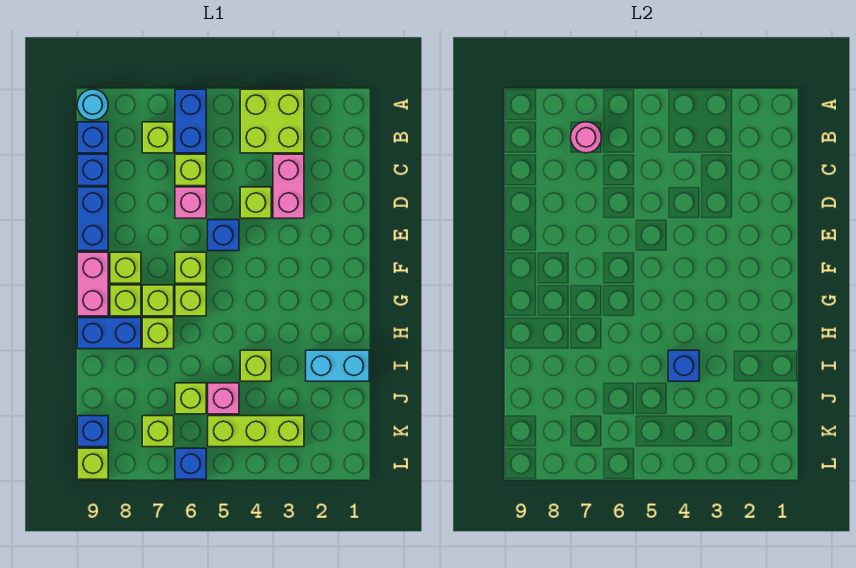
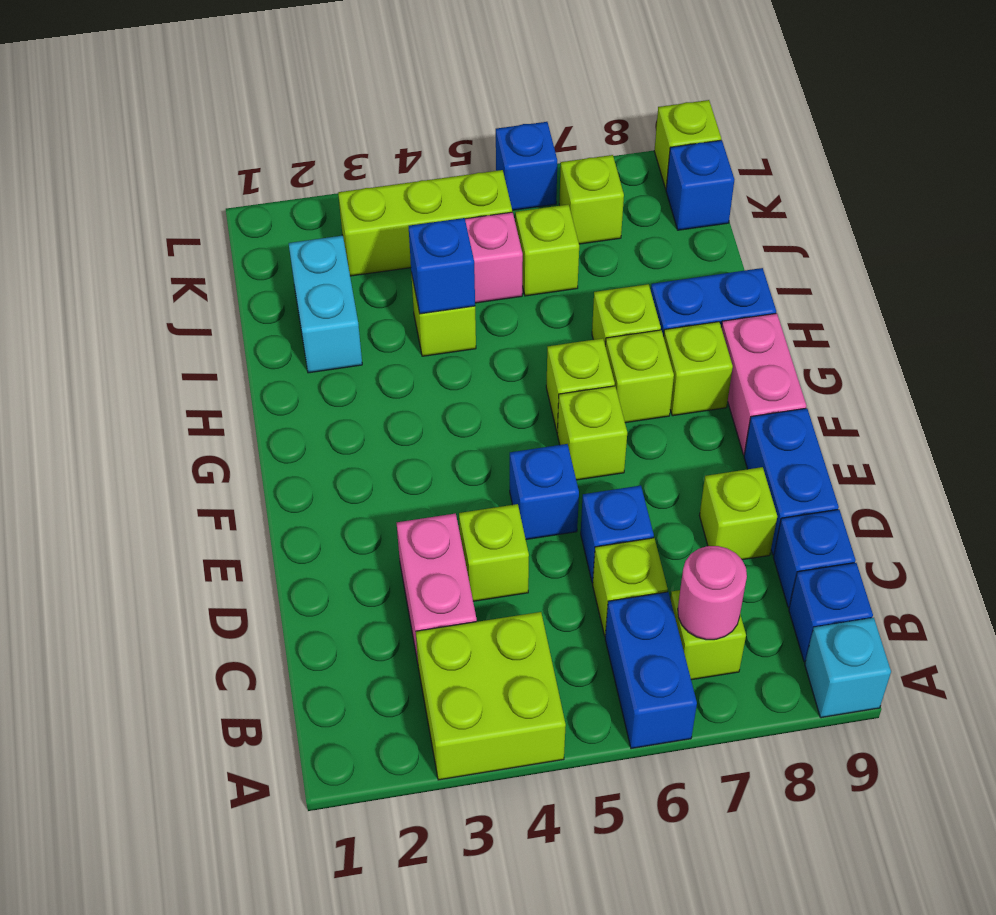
cyan 1x1 round brick [77,89,108,120] -> cyan 1x1 brick [805,618,891,718]
pink 1x1 brick [175,187,206,218] -> blue 1x1 brick [581,486,654,583]
lime 1x1 brick [110,252,141,283] -> lime 1x1 brick moved to [700,467,777,560]
cyan 1x2 brick [306,350,369,381] -> cyan 1x2 brick turned to [289,236,362,373]

